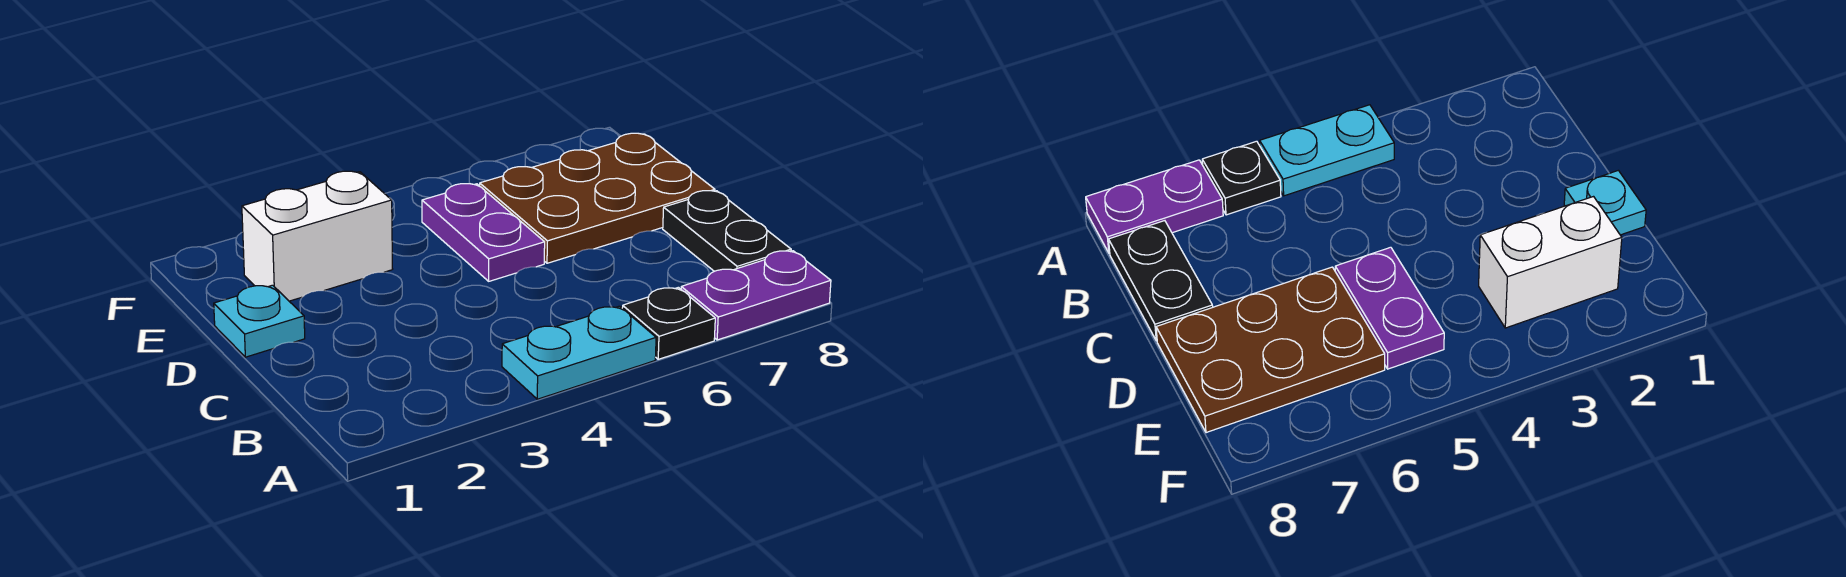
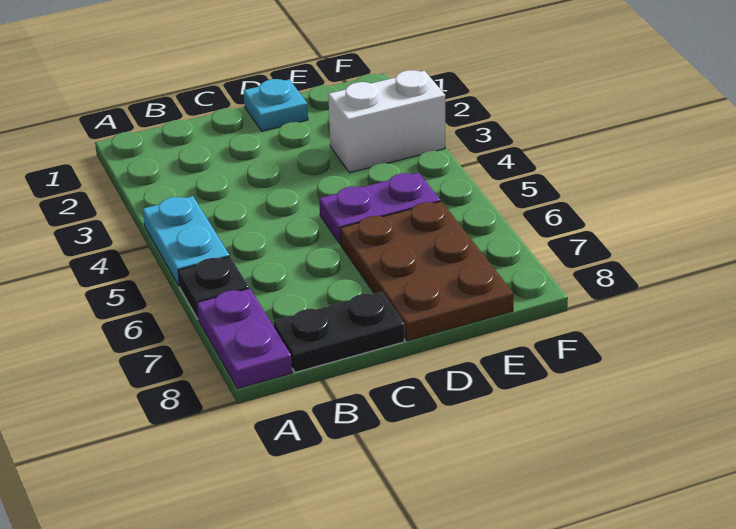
white 1x2 brick [242,171,392,301] -> white 1x2 brick turned to [328,70,445,173]

